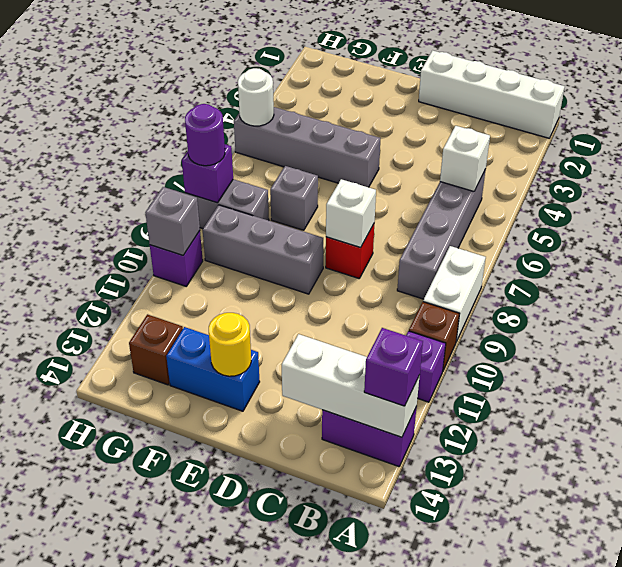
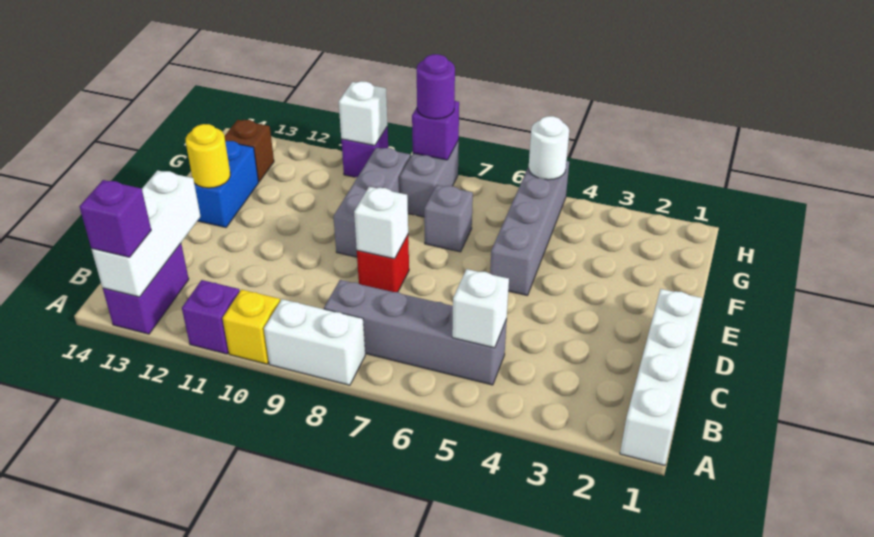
brown 1x1 brick [409,302,459,372] -> yellow 1x1 brick [222,290,280,364]
grey 1x1 brick [145,187,200,255] -> white 1x1 brick [339,81,388,146]

